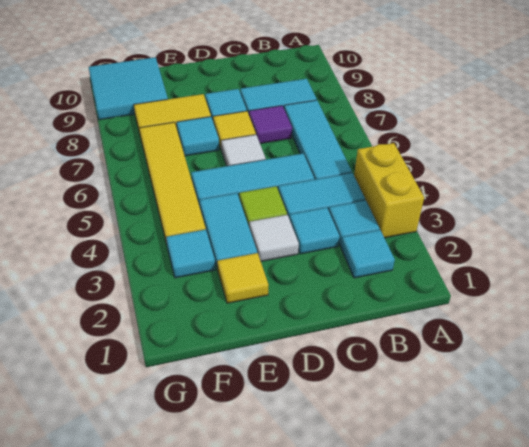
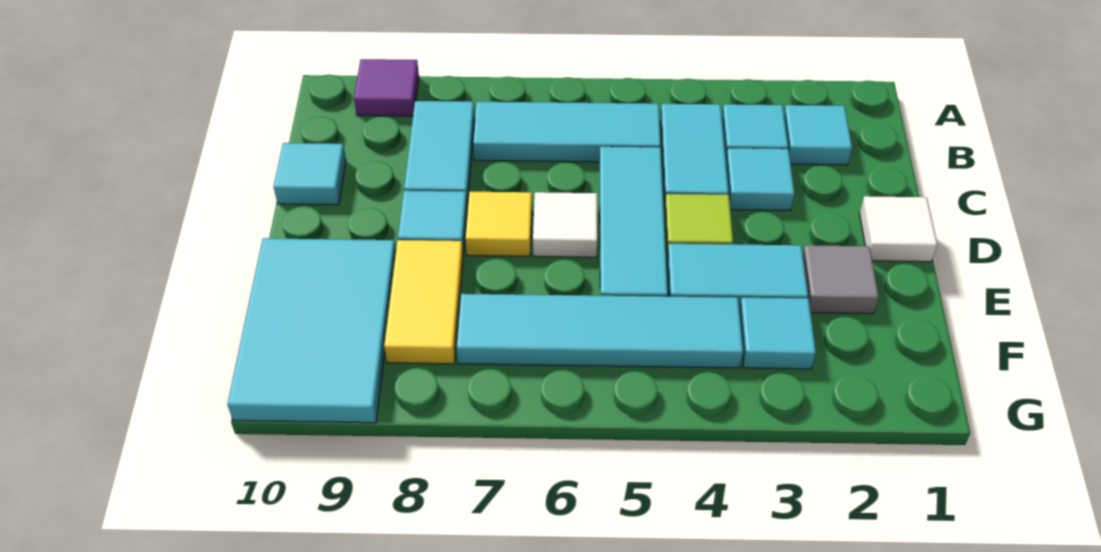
yellow 1x2 brick [354,143,424,238] -> none
purple 1x1 tile [249,106,292,144] -> purple 1x1 tile moved to [354,59,419,116]
white 1x1 tile [249,215,299,261] -> white 1x1 tile moved to [860,196,938,262]
yellow 1x1 tile [217,253,269,303] -> grey 1x1 tile [803,245,879,314]
cyan 1x1 tile [177,117,219,156] -> cyan 1x1 tile moved to [274,143,346,205]
yellow 1x4 tile [139,122,206,244] -> cyan 1x4 tile [457,294,743,368]
cyan 2x2 tile [89,57,168,120] -> cyan 2x3 tile [227,238,396,423]

